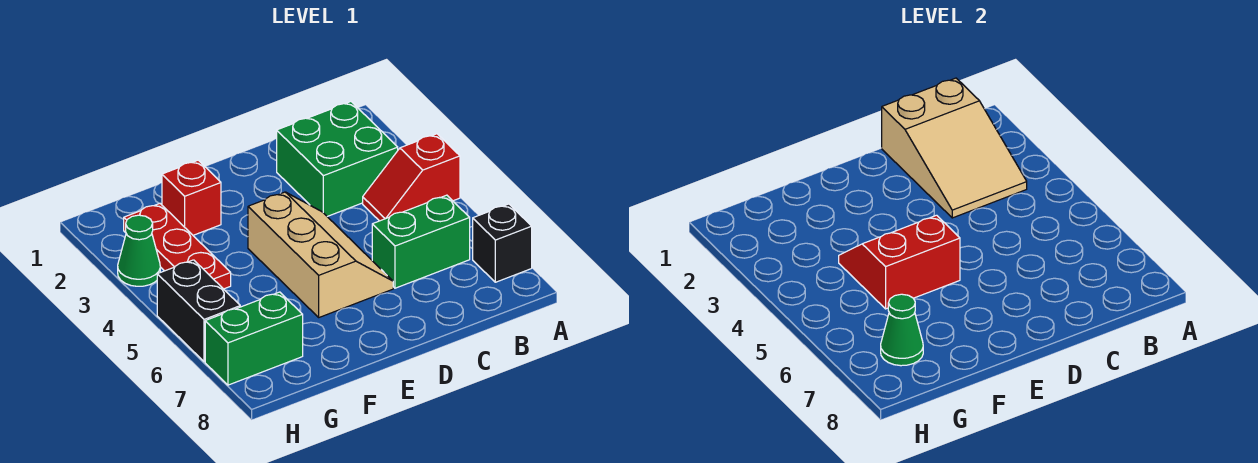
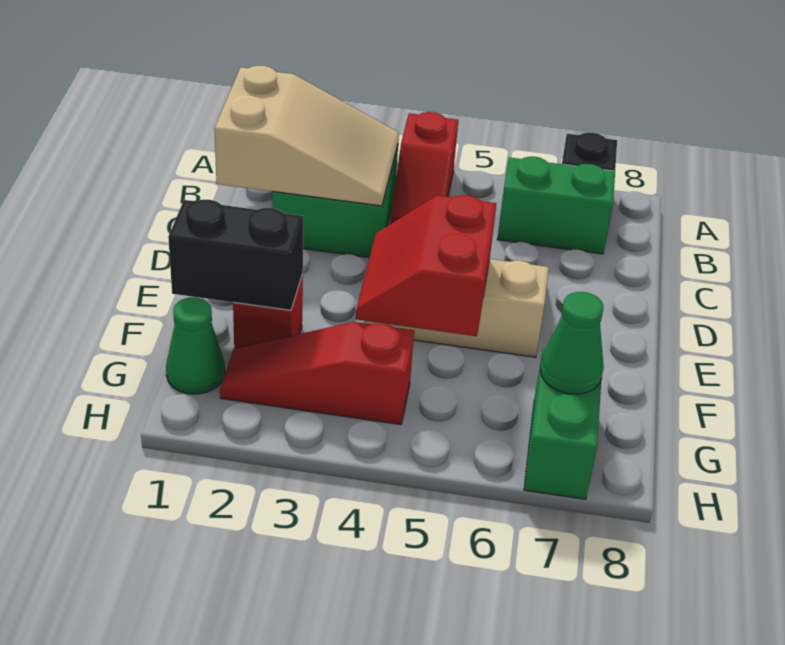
green 1x2 brick [372,195,470,288] -> green 1x2 brick turned to [497,157,615,254]
red 1x3 plate [124,203,231,289] -> red 1x3 slope [220,322,414,425]
green 1x1 cone [118,215,160,286] -> green 1x1 cone moved to [166,297,225,394]
black 1x2 brick [157,260,240,362] -> black 1x2 brick moved to [168,200,303,310]

